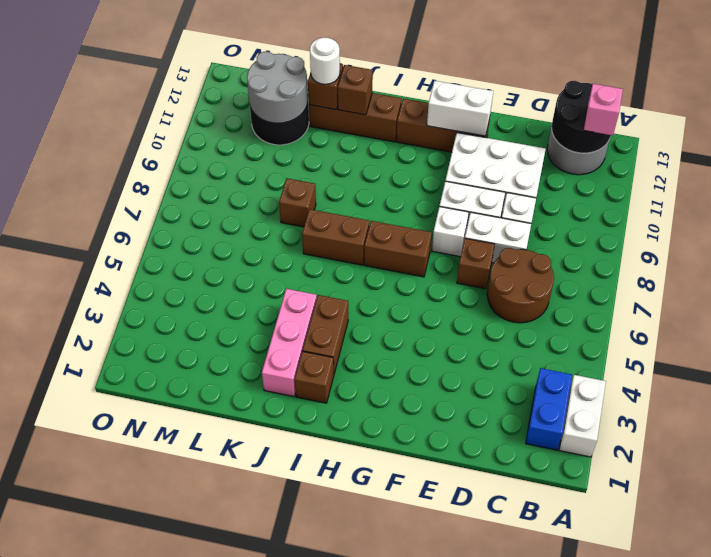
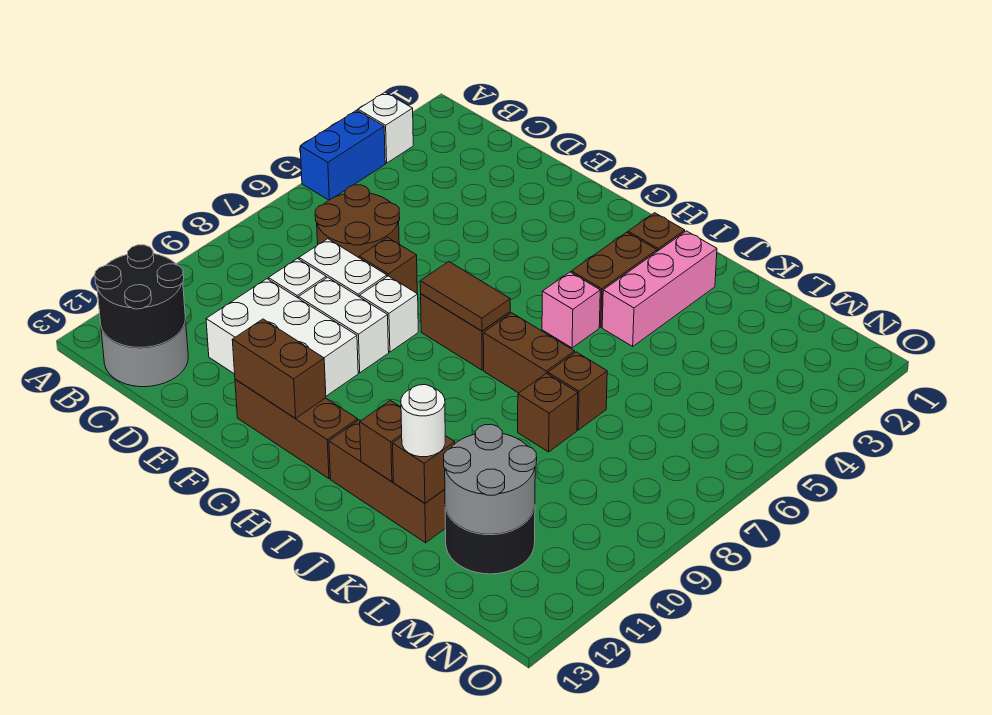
white 1x2 brick [559,375,606,457] -> white 1x1 brick [358,92,413,163]
blue 1x2 brick [526,368,572,450] -> blue 1x2 brick moved to [300,110,385,200]
pink 1x1 brick [583,84,623,136] -> pink 1x1 brick moved to [542,272,600,348]
white 1x2 brick [427,81,493,136] -> brown 1x2 brick [232,319,326,419]
none -> brown 1x2 tile [420,262,510,331]
none -> brown 1x1 brick [548,352,607,430]

